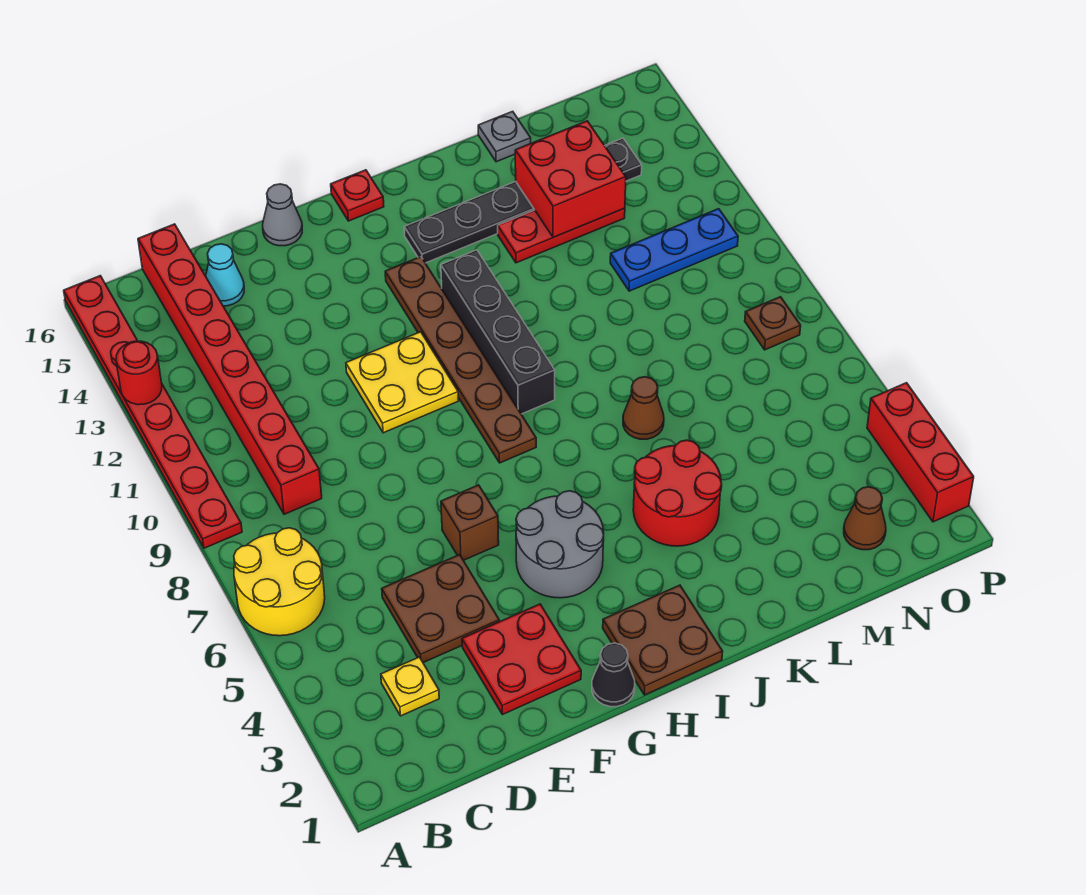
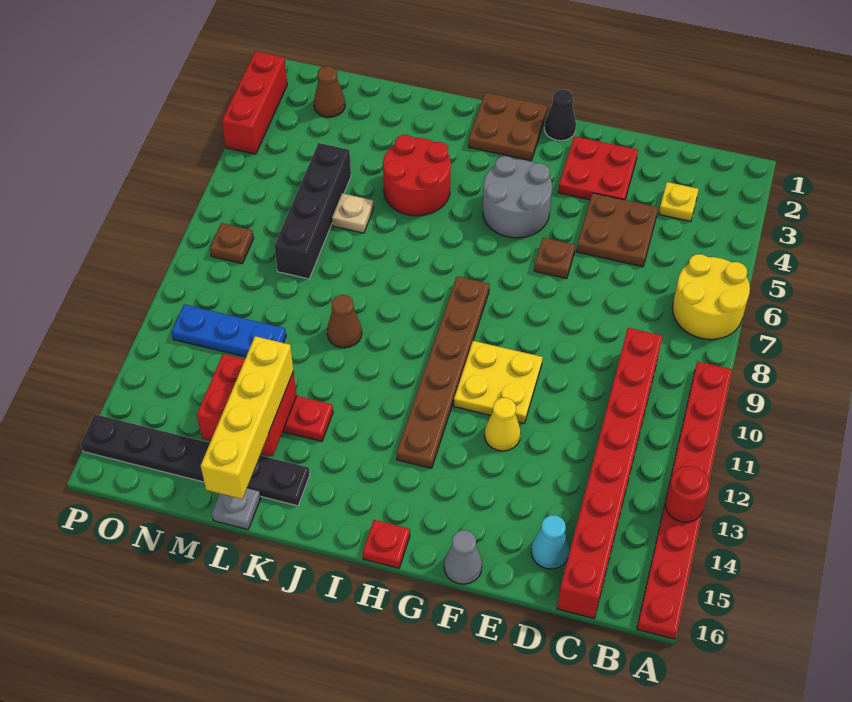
brown 1x1 brick [441,485,499,560] -> brown 1x1 plate [534,238,575,279]
none -> yellow 1x1 cone [484,398,521,451]
black 1x4 brick [441,250,555,414] -> black 1x4 brick moved to [274,143,351,279]
black 1x6 plate [404,138,642,263] -> black 1x6 plate moved to [81,414,310,506]
brown 1x1 cone [623,377,664,439] -> brown 1x1 cone moved to [327,295,362,348]
none -> tan 1x1 plate [332,193,374,233]
none -> yellow 1x4 brick [201,336,294,499]

